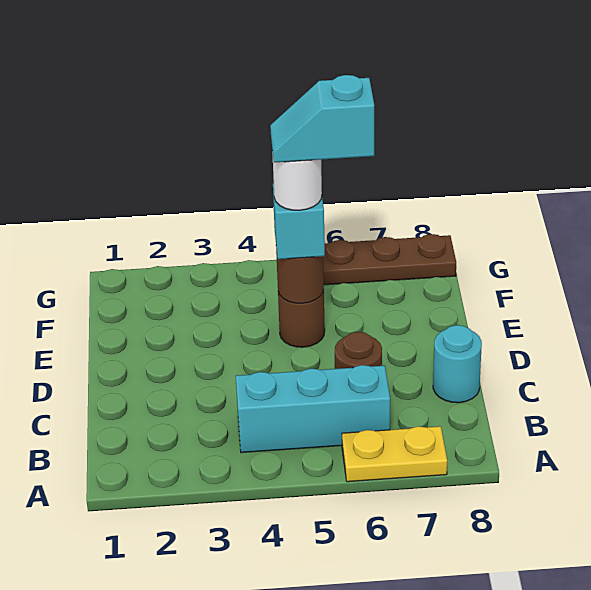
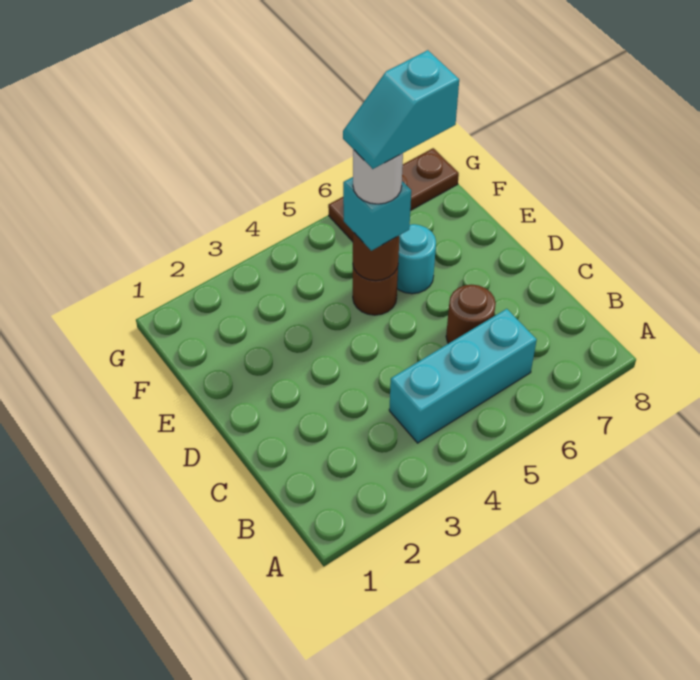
yellow 1x2 plate [342,426,447,482] -> none
cyan 1x1 round brick [433,325,482,403] -> cyan 1x1 round brick moved to [397,224,436,294]

